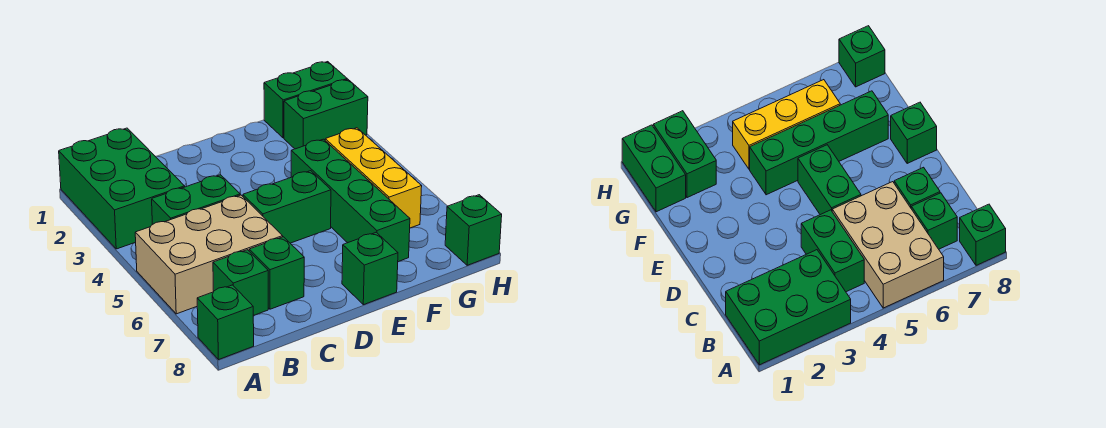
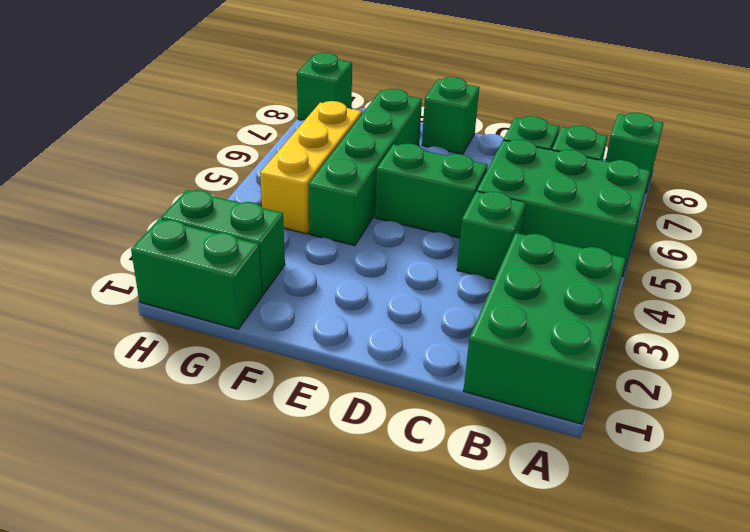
tan 2x3 brick [135,195,283,314] -> green 2x3 brick [477,139,650,276]
green 1x2 brick [152,175,240,225] -> green 1x1 brick [457,191,526,280]

